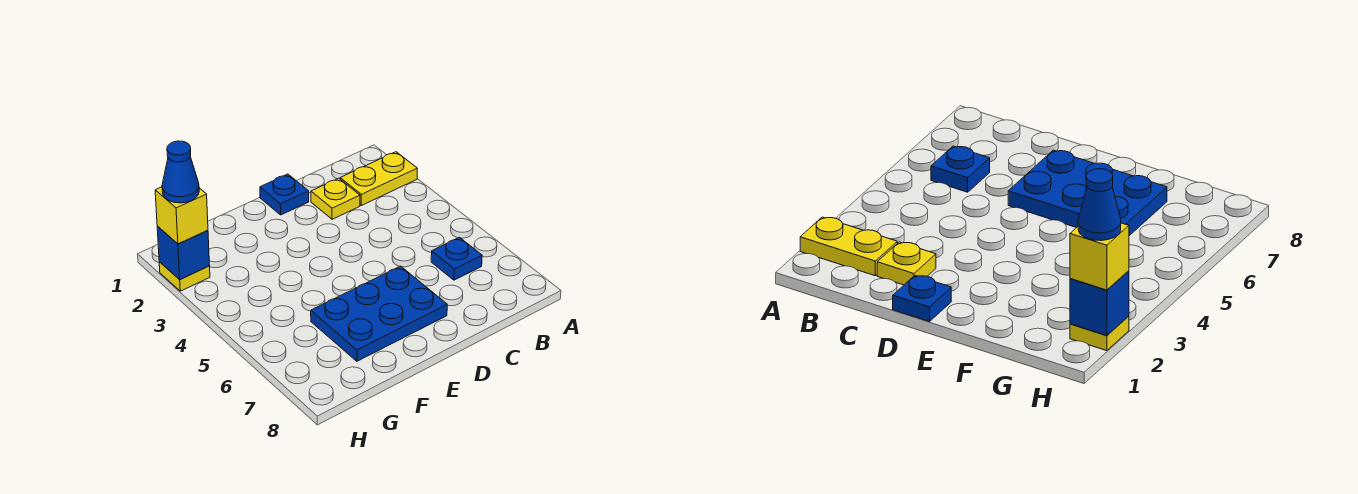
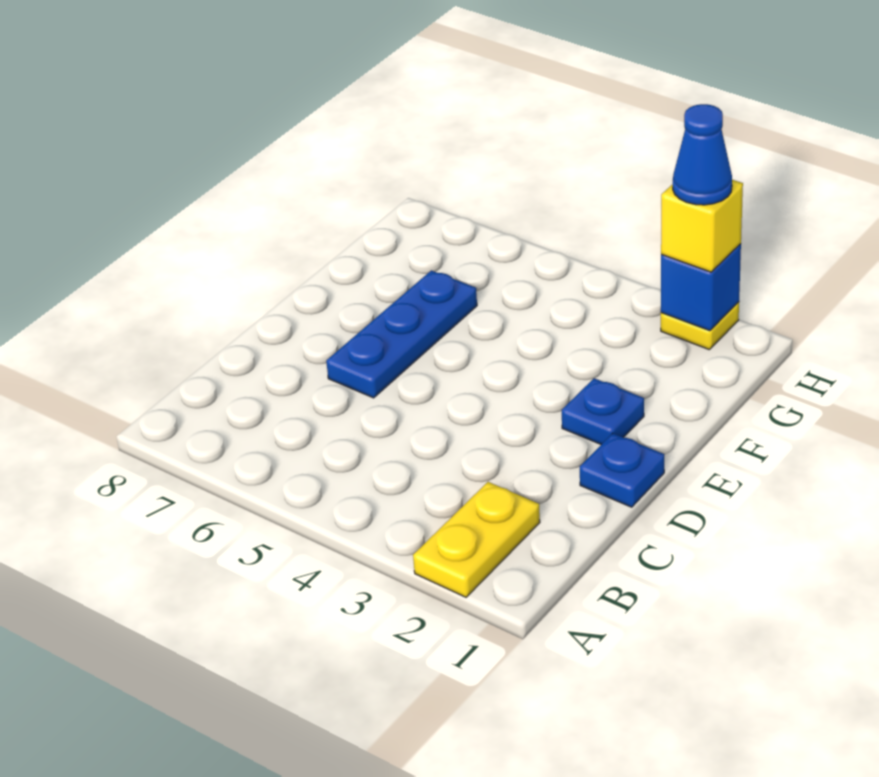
blue 1x1 plate [431,237,482,280] -> blue 1x1 plate moved to [562,378,644,444]
yellow 1x1 plate [311,178,360,219] -> none
blue 2x3 plate [311,266,447,361] -> blue 1x3 plate [326,270,477,398]

